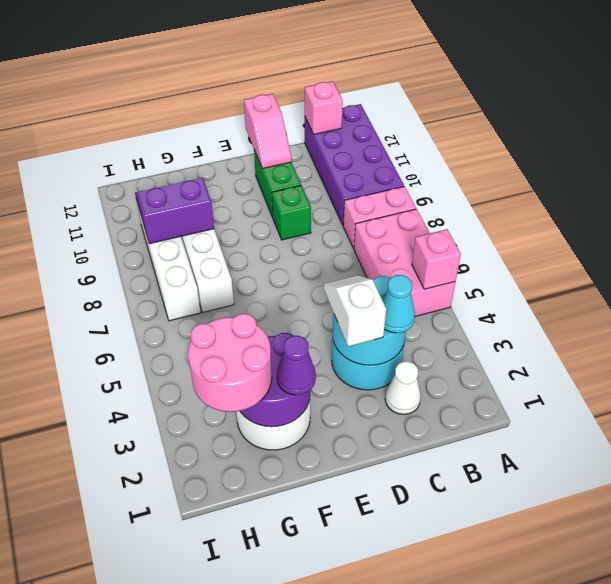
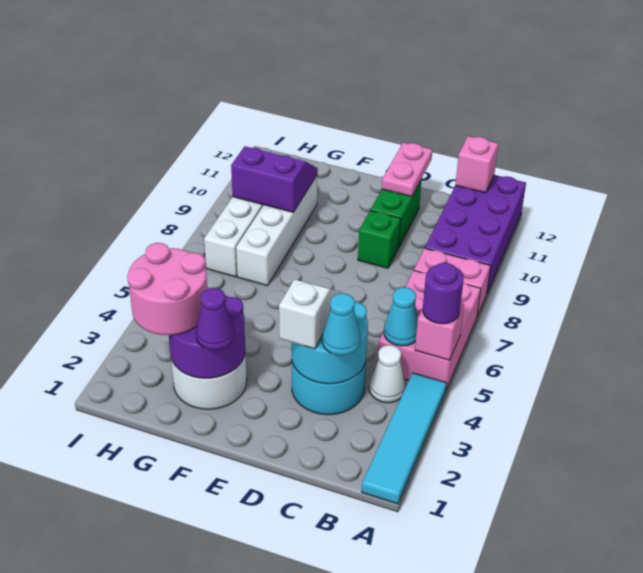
none -> cyan 1x4 tile [362,373,446,504]
none -> purple 1x1 round brick [422,263,464,324]
none -> cyan 1x1 cone [384,287,418,346]
white 1x1 cone [385,361,421,414] -> white 1x1 cone moved to [369,345,405,403]
pink 1x2 slope [244,94,292,169] -> pink 1x2 plate [382,142,432,197]

